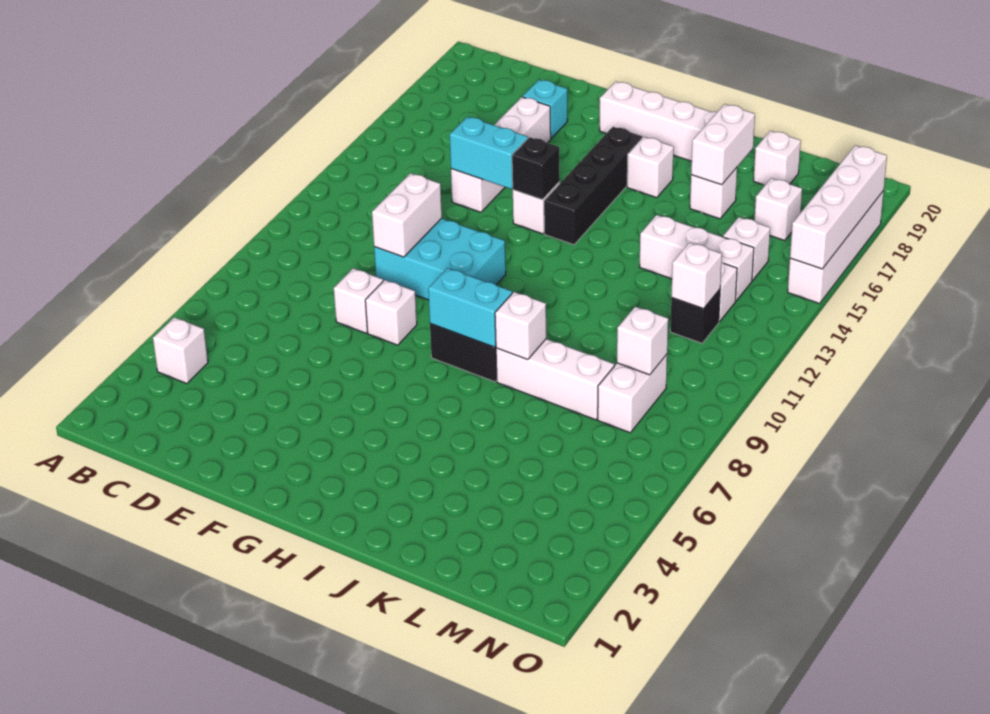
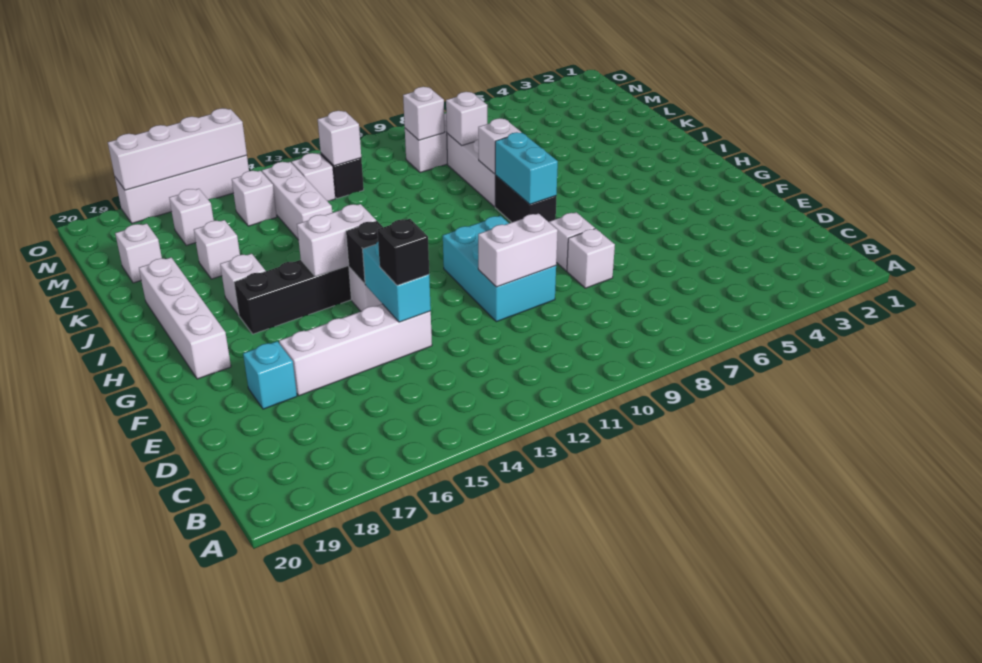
white 1x1 brick [153,317,208,384] -> white 1x1 brick moved to [446,92,487,146]
none -> black 1x1 brick [377,219,429,285]
white 1x2 brick [691,104,755,185] -> white 1x2 brick moved to [297,204,376,276]

